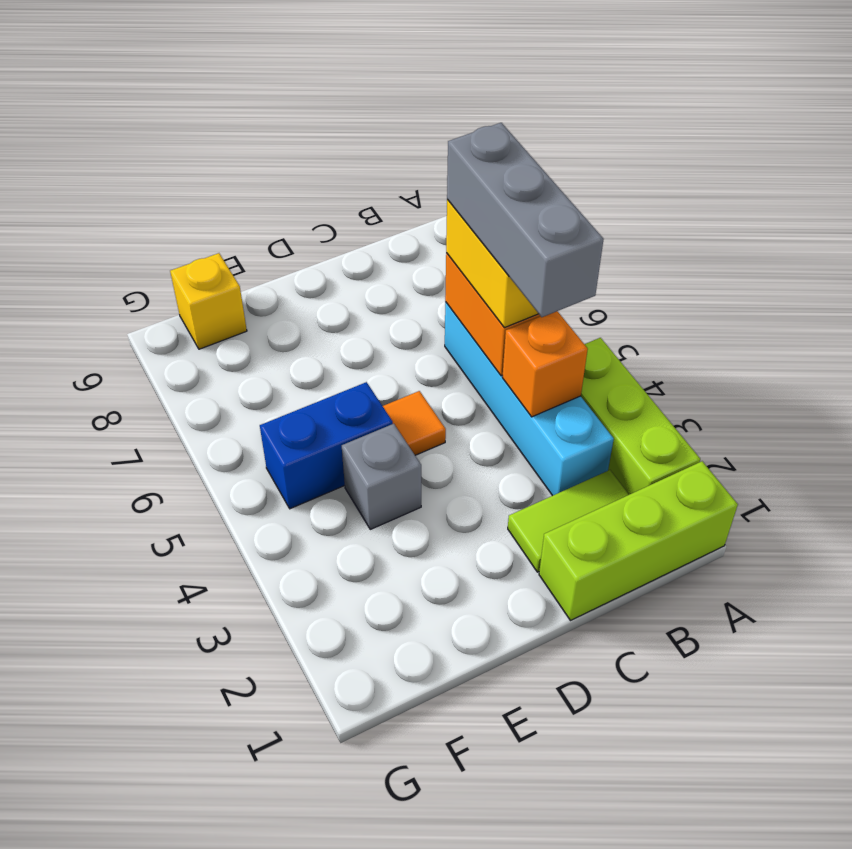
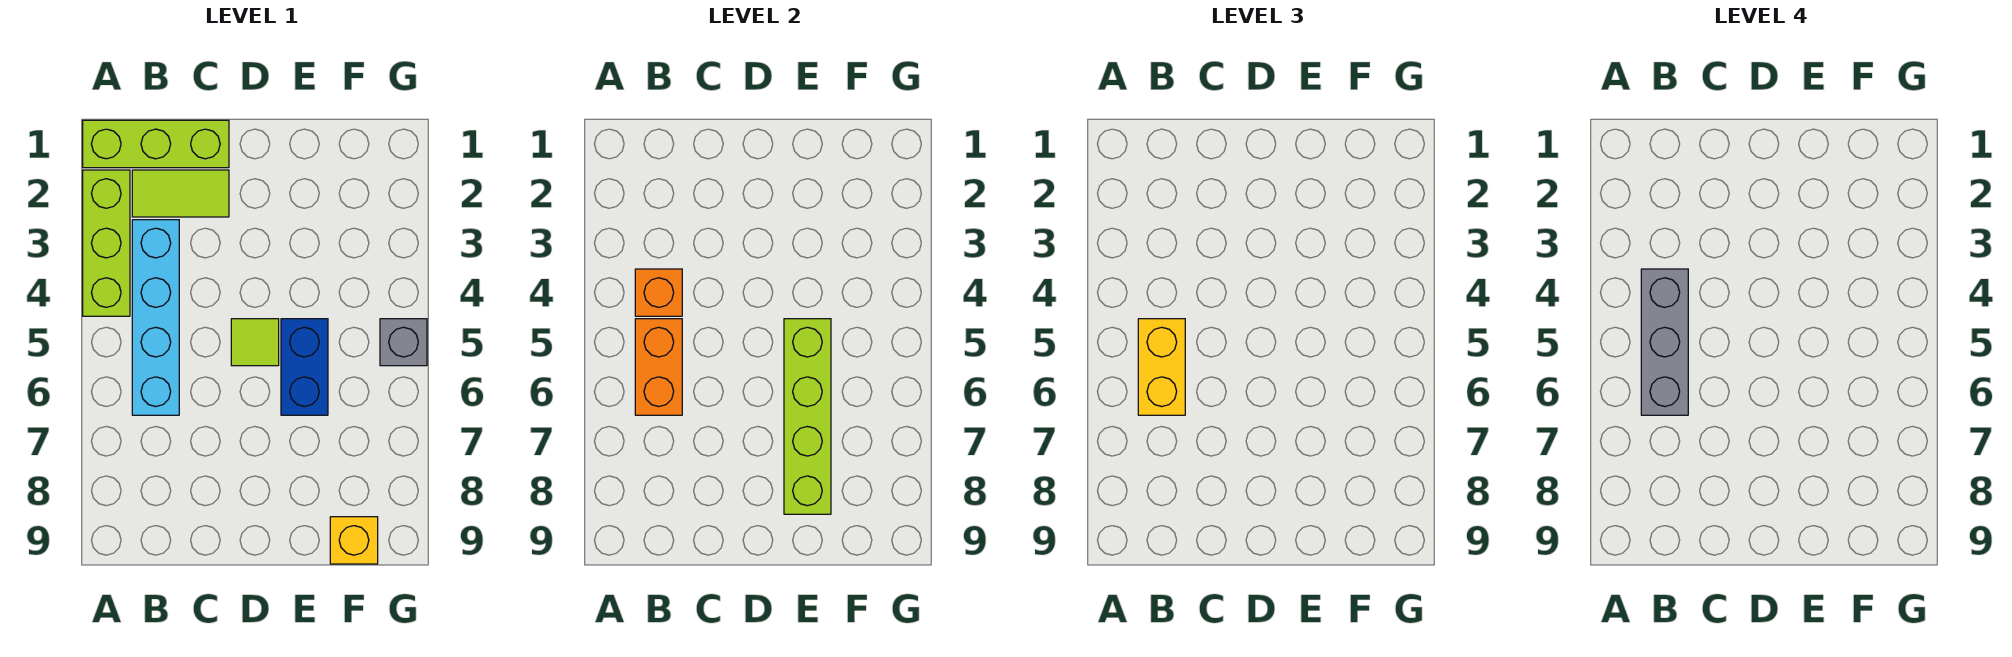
orange 1x1 tile [383,391,446,455] -> lime 1x1 tile [231,319,279,366]
grey 1x1 brick [342,424,421,529] -> grey 1x1 brick moved to [380,319,427,366]
blue 1x2 brick [260,382,393,509] -> blue 1x2 brick turned to [281,319,328,415]
none -> lime 1x4 brick [784,319,831,514]

